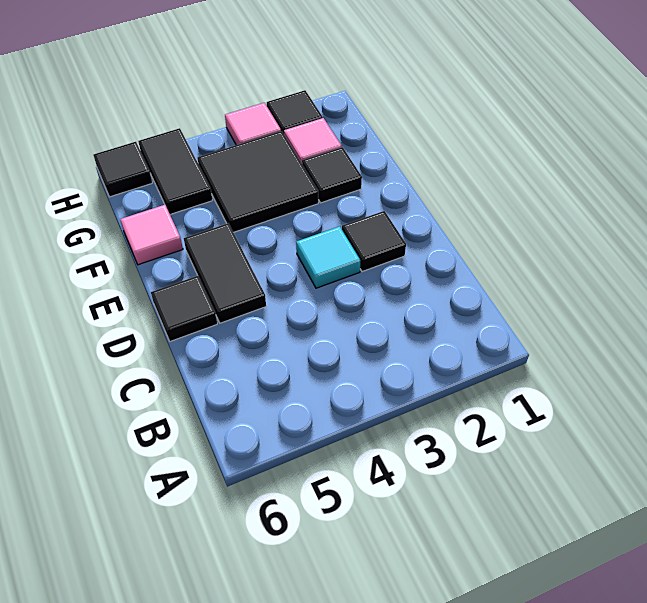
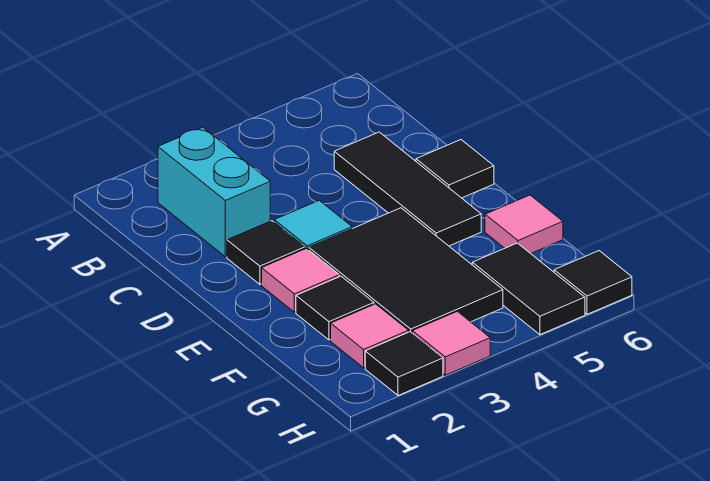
none -> cyan 1x2 brick [158,127,270,257]
black 1x2 tile [184,223,266,323] -> black 1x3 tile [334,132,481,246]
none -> pink 1x1 tile [262,248,339,312]
black 2x2 tile [198,131,318,232] -> black 2x3 tile [309,208,503,333]

